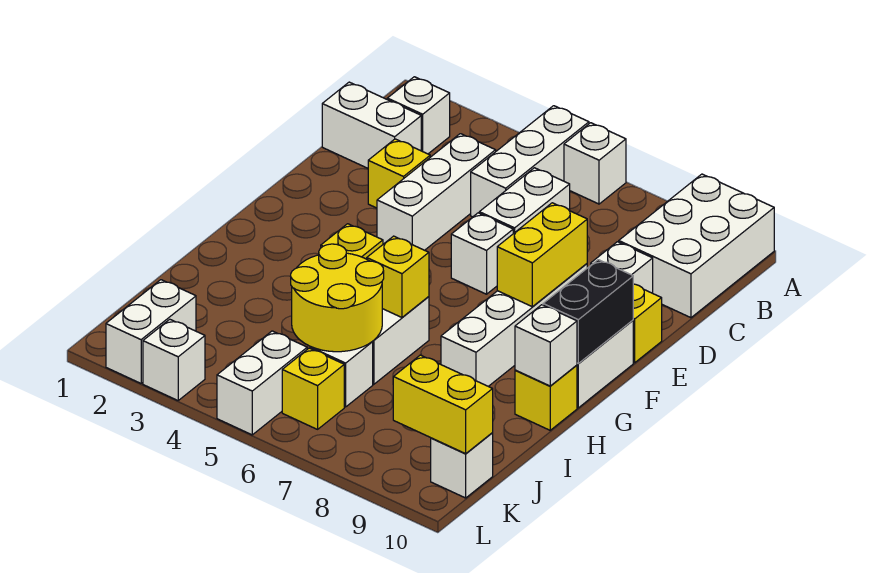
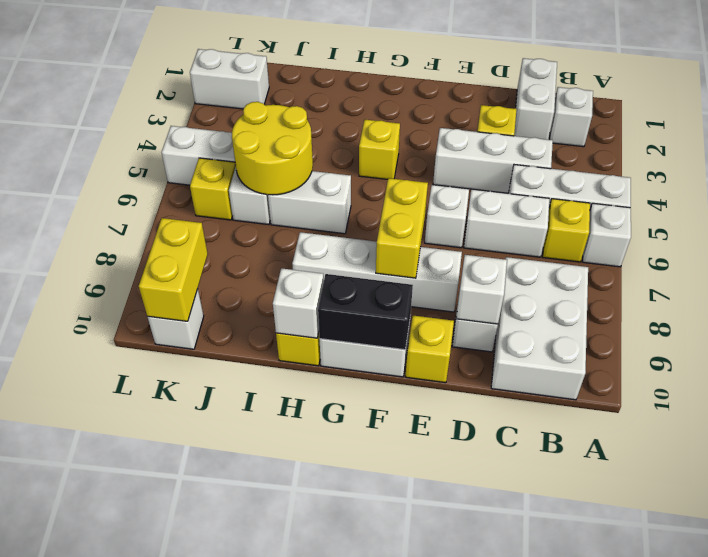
white 2x3 brick [619,174,774,318] -> white 2x3 brick turned to [491,257,588,400]
yellow 1x2 brick [497,203,587,307] -> yellow 1x2 brick turned to [376,178,428,278]
yellow 1x1 brick [367,236,429,317] -> yellow 1x1 brick moved to [543,199,590,262]
white 1x1 brick [143,319,205,400] -> white 1x1 brick moved to [456,255,507,324]

